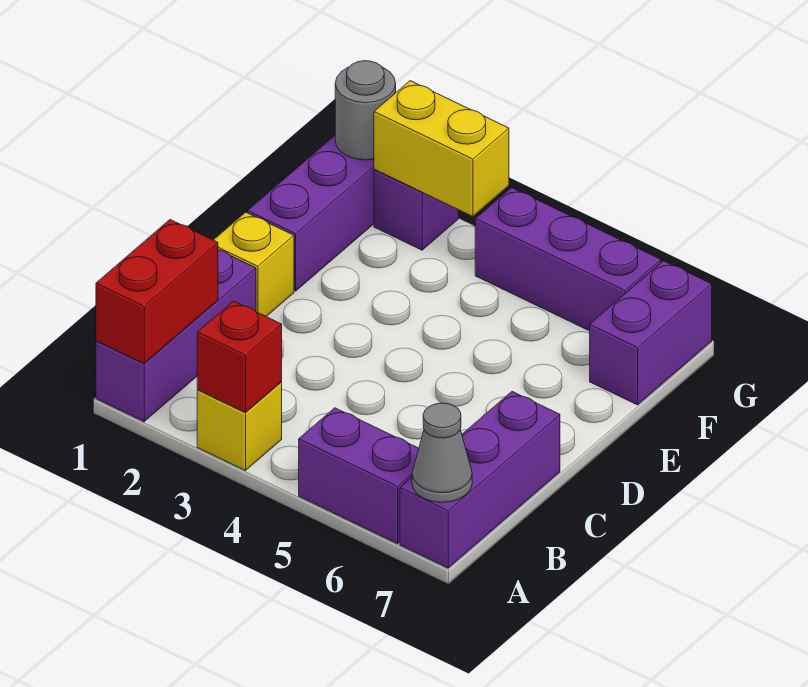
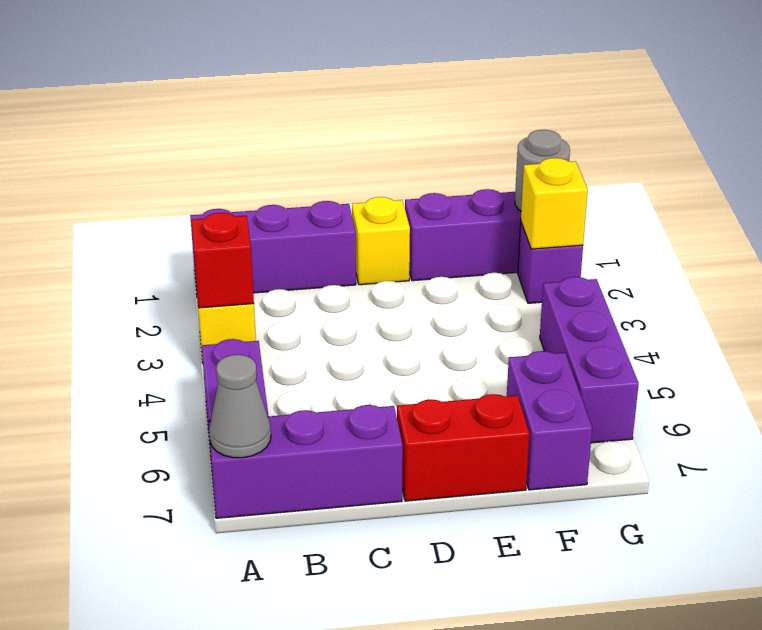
red 1x2 brick [96,220,218,363] -> red 1x2 brick moved to [397,394,530,501]
purple 1x2 brick [590,261,712,405] -> purple 1x2 brick turned to [507,351,592,490]
yellow 1x2 brick [374,81,509,217] -> yellow 1x1 brick [521,158,588,249]

